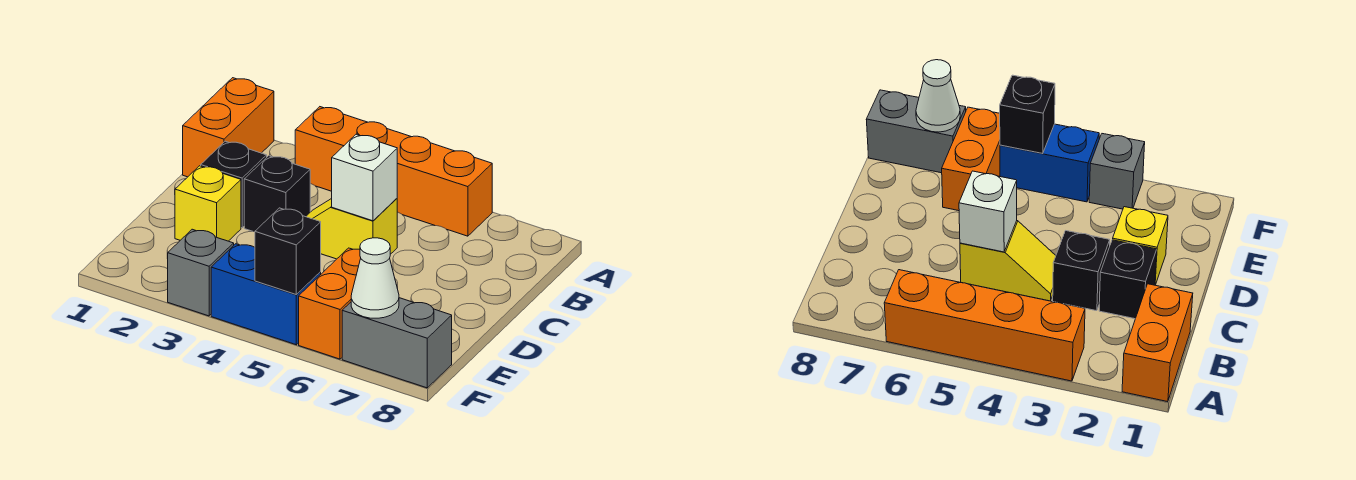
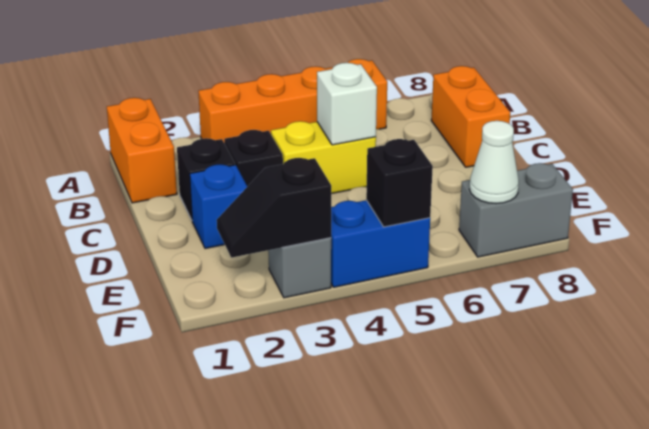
yellow 1x2 slope [306,199,397,259] -> yellow 1x2 brick [271,121,376,194]
yellow 1x1 brick [175,166,241,241] -> blue 1x1 brick [190,164,247,249]
orange 1x2 brick [299,248,361,359] -> orange 1x2 brick moved to [431,66,510,167]
none -> black 1x2 slope [217,158,331,258]

